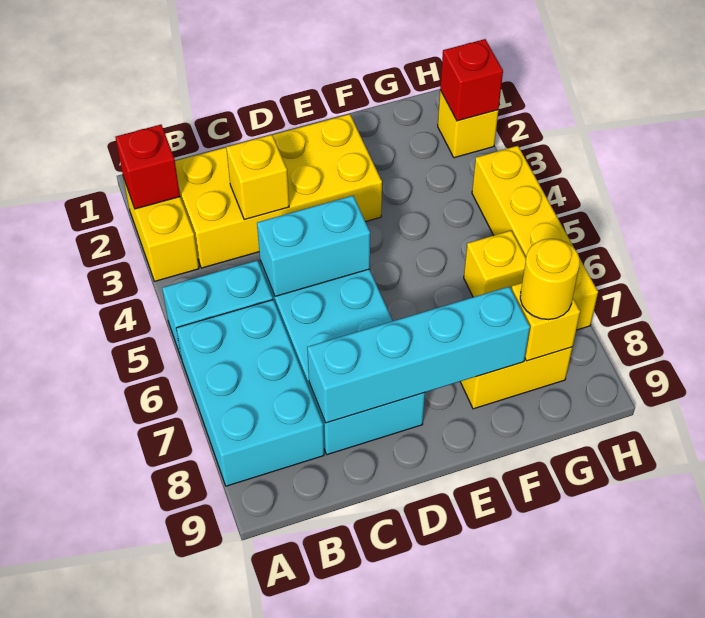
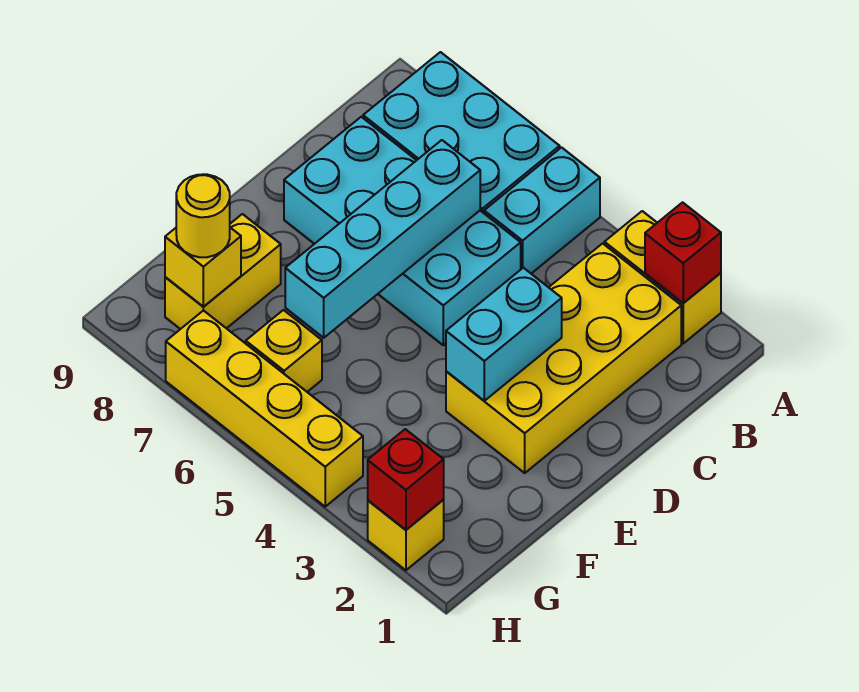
yellow 1x1 brick [226,135,289,220] -> none
cyan 1x2 brick [257,196,370,296] -> cyan 1x2 brick moved to [446,268,562,401]
cyan 1x4 brick [307,287,530,423] -> cyan 1x4 brick moved to [285,140,480,338]

